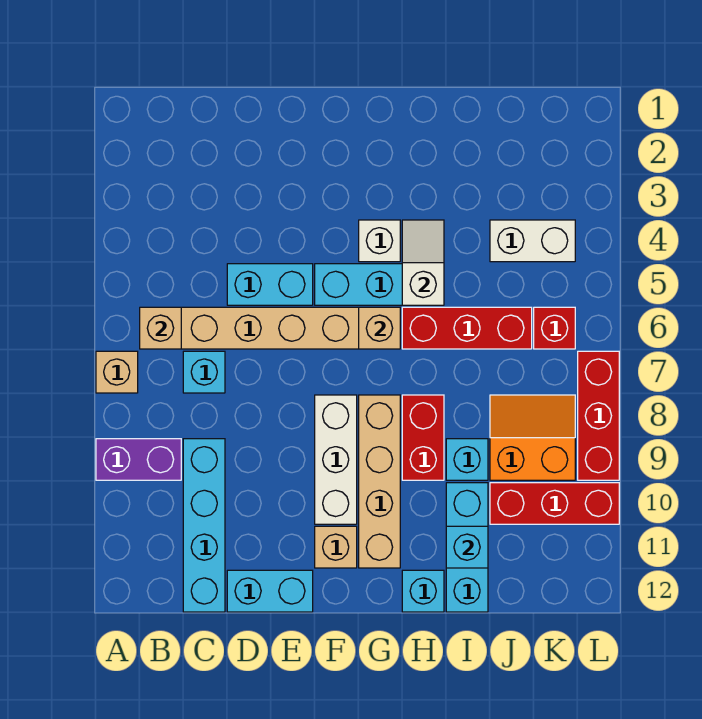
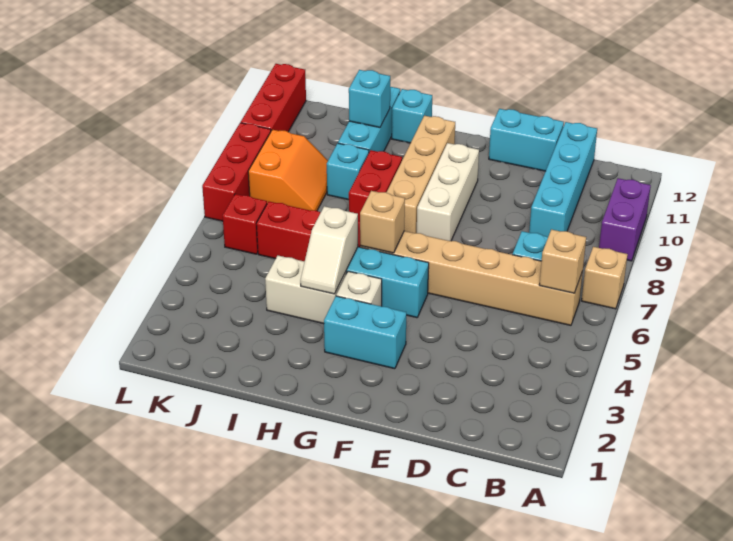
purple 1x2 brick [96,439,181,480] -> purple 1x2 brick turned to [599,178,651,261]
cyan 1x2 brick [227,264,313,305] -> cyan 1x2 brick moved to [324,296,406,369]
tan 1x1 brick [315,526,357,568] -> none
white 1x2 brick [490,220,575,262] -> white 1x2 brick moved to [265,256,346,324]
orange 2x2 slope [490,395,575,480] -> orange 2x2 slope turned to [248,130,328,211]
red 1x3 brick [490,483,619,524] -> red 1x3 brick turned to [241,64,306,132]

